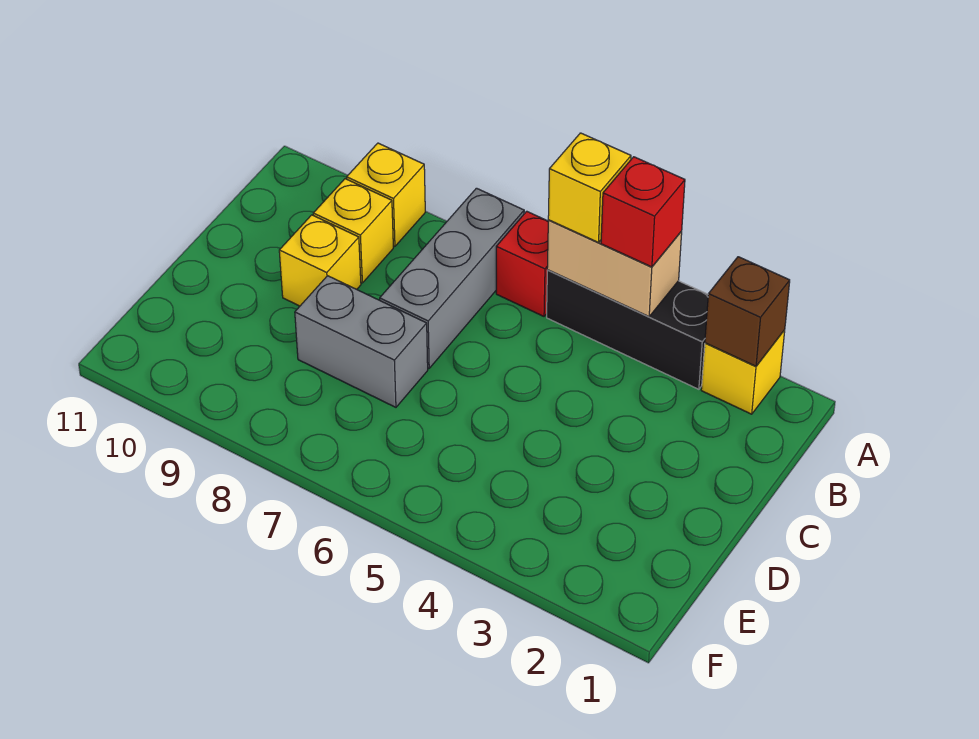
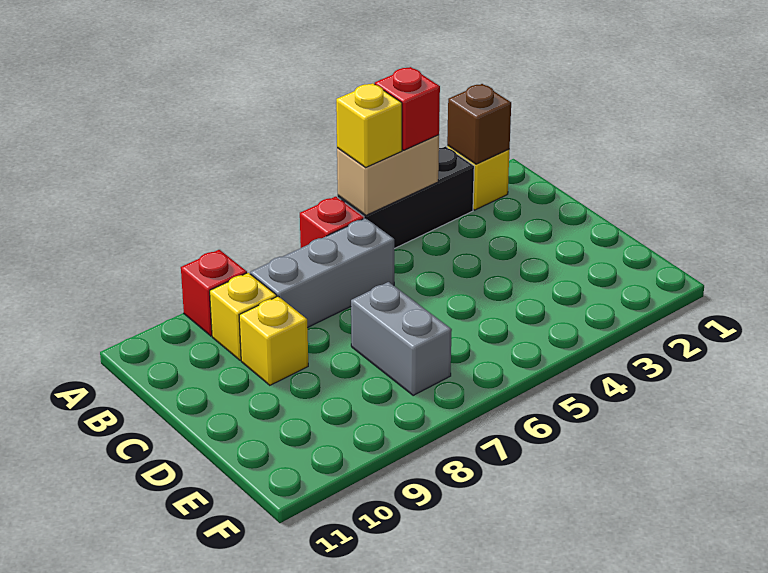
grey 1x3 brick [380,188,524,368] -> grey 1x3 brick turned to [250,218,394,328]
yellow 1x1 brick [347,143,425,246] -> red 1x1 brick [181,250,247,336]
grey 1x2 brick [295,276,428,407] -> grey 1x2 brick turned to [351,282,452,395]

